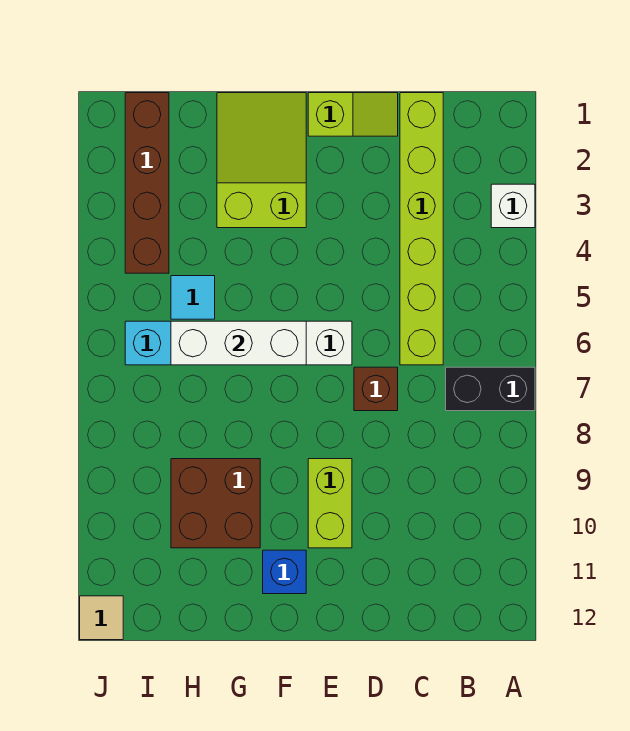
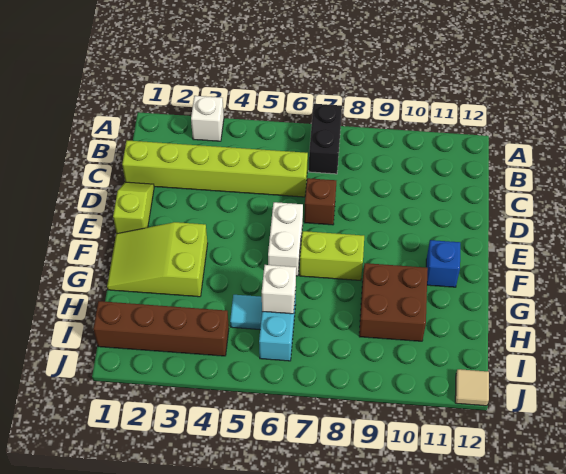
lime 1x2 brick [308,459,352,548] -> lime 1x2 brick moved to [300,231,364,280]
white 1x3 brick [171,321,306,365] -> white 1x1 brick [262,265,296,314]

